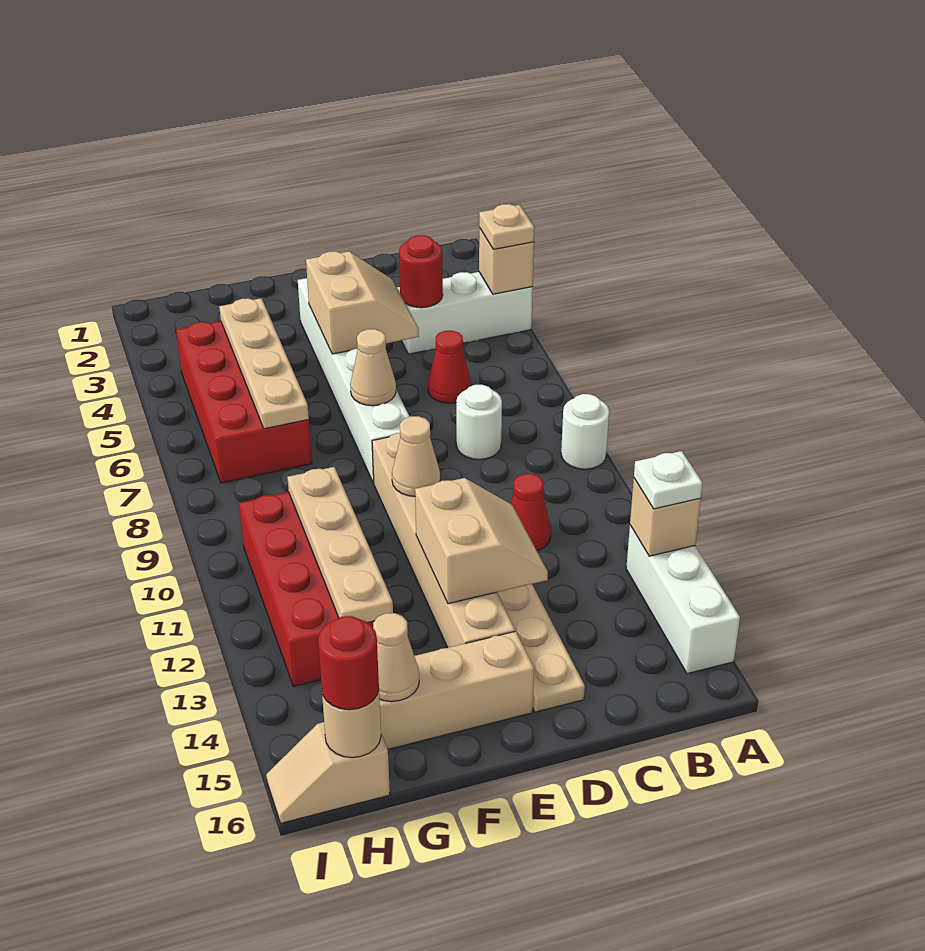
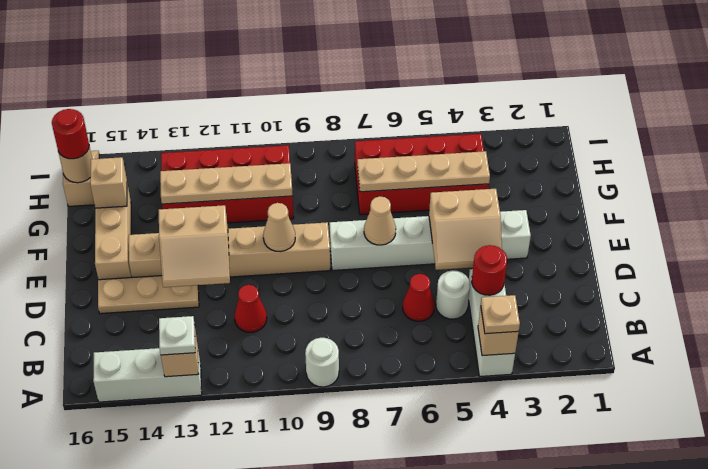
white 1x1 round brick [456,385,502,459] -> white 1x1 round brick moved to [436,270,470,319]
tan 1x1 cone [373,613,419,702] -> tan 1x1 brick [90,157,127,208]

